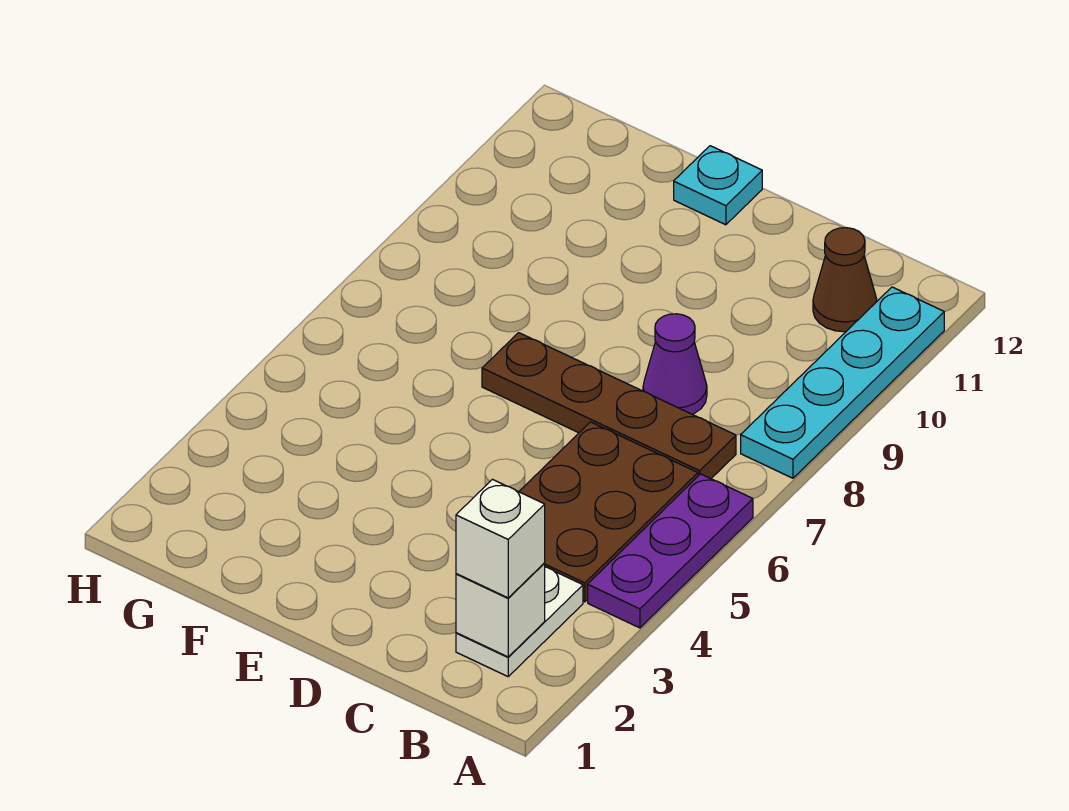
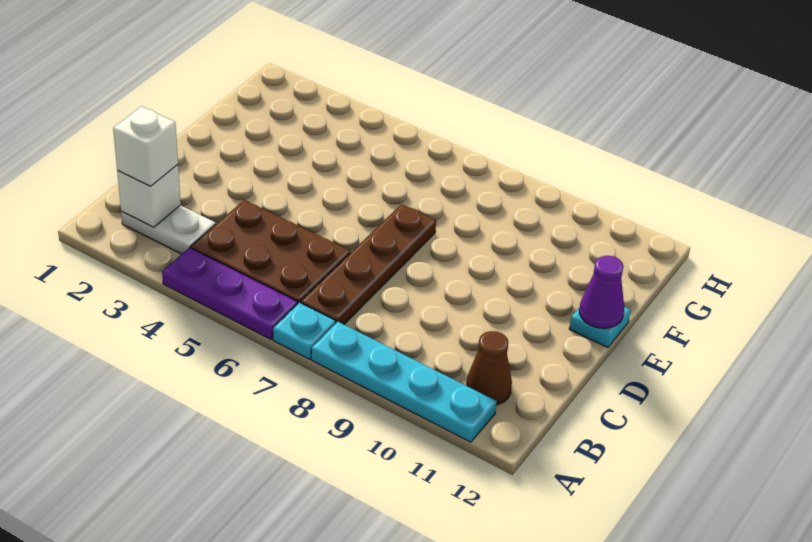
none -> cyan 1x1 plate [273,303,336,359]
purple 1x1 cone [643,314,707,414] -> purple 1x1 cone moved to [579,256,624,328]

